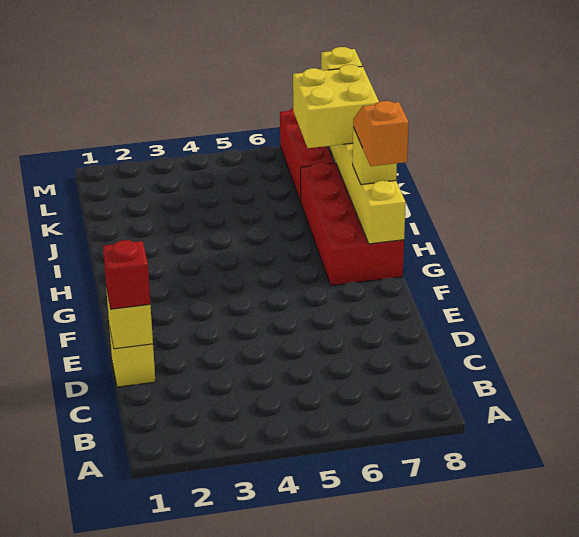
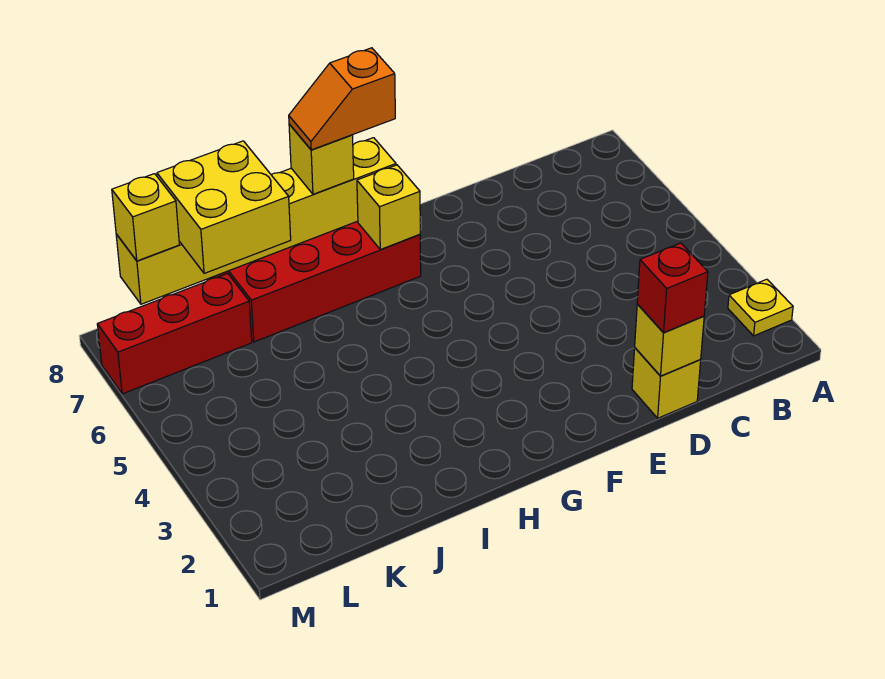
none -> yellow 1x1 plate [728,279,793,336]
none -> yellow 1x1 brick [357,165,420,249]

